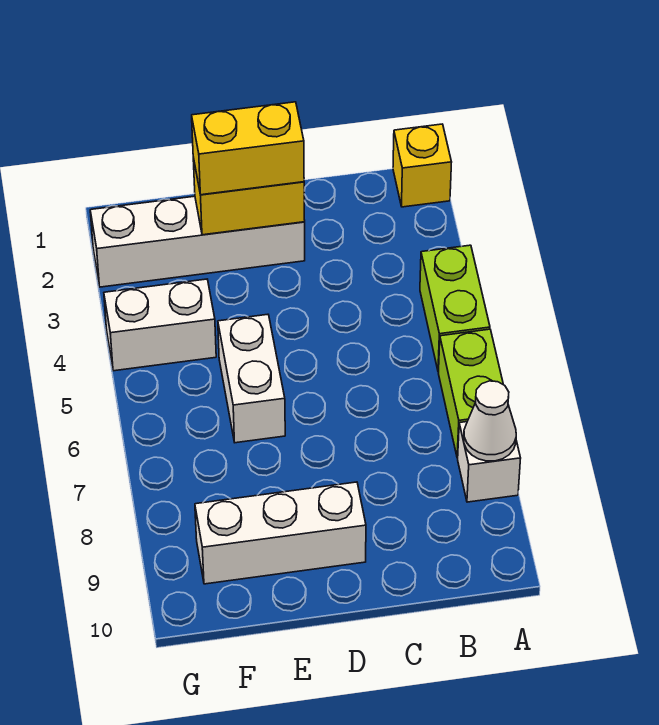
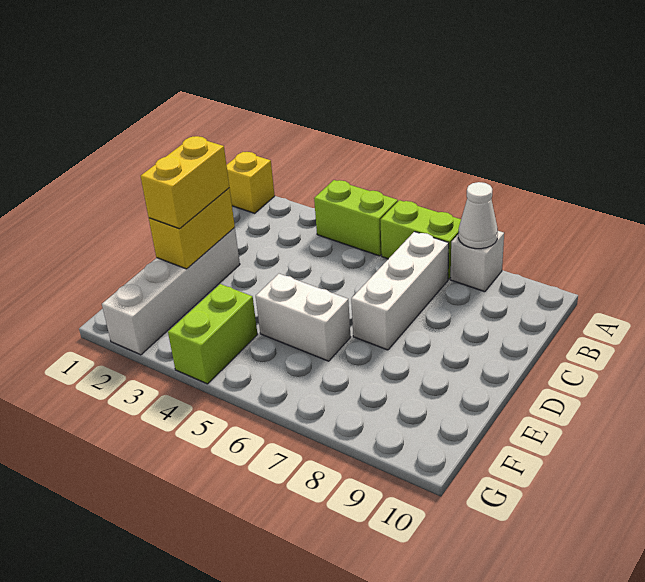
white 1x3 brick [195,482,366,584] -> white 1x3 brick moved to [351,232,449,350]
white 1x2 brick [104,279,216,371] -> lime 1x2 brick [168,284,258,384]

